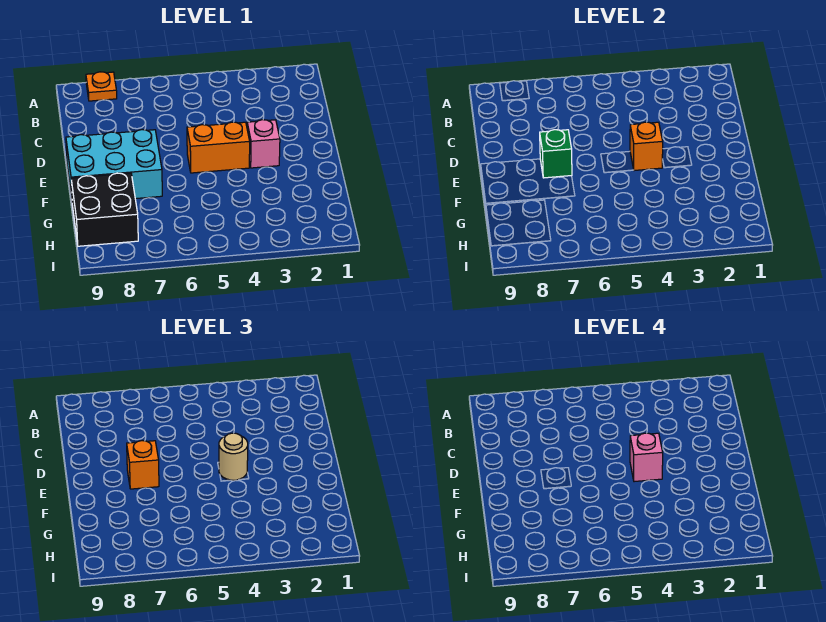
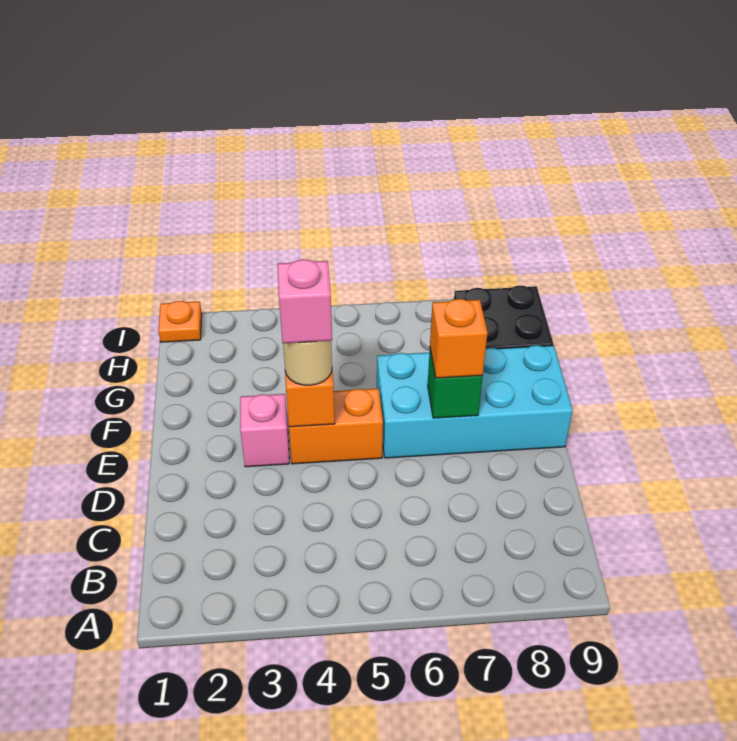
orange 1x1 plate [86,72,117,101] -> orange 1x1 plate moved to [158,301,202,342]
cyan 2x3 brick [66,130,162,199] -> cyan 2x4 brick [377,345,573,458]

